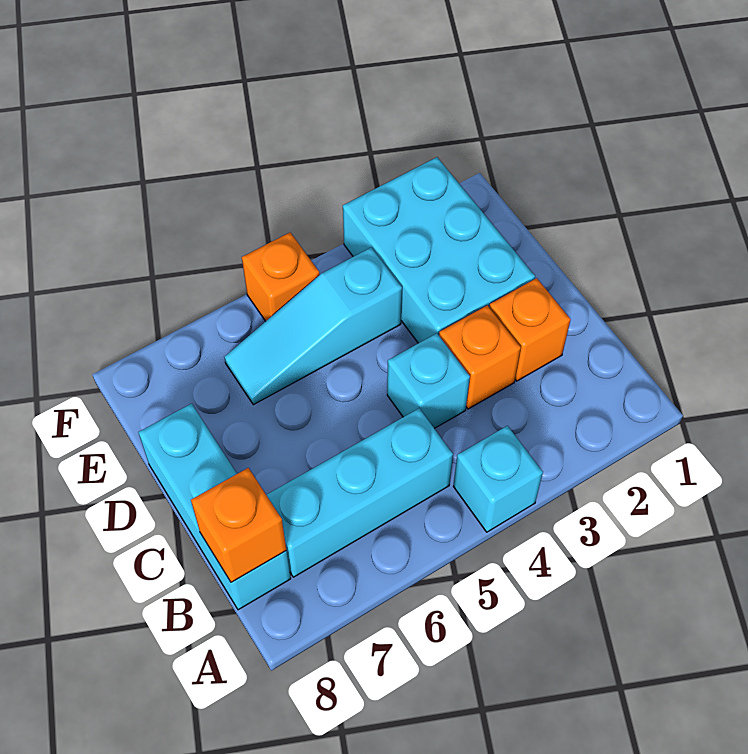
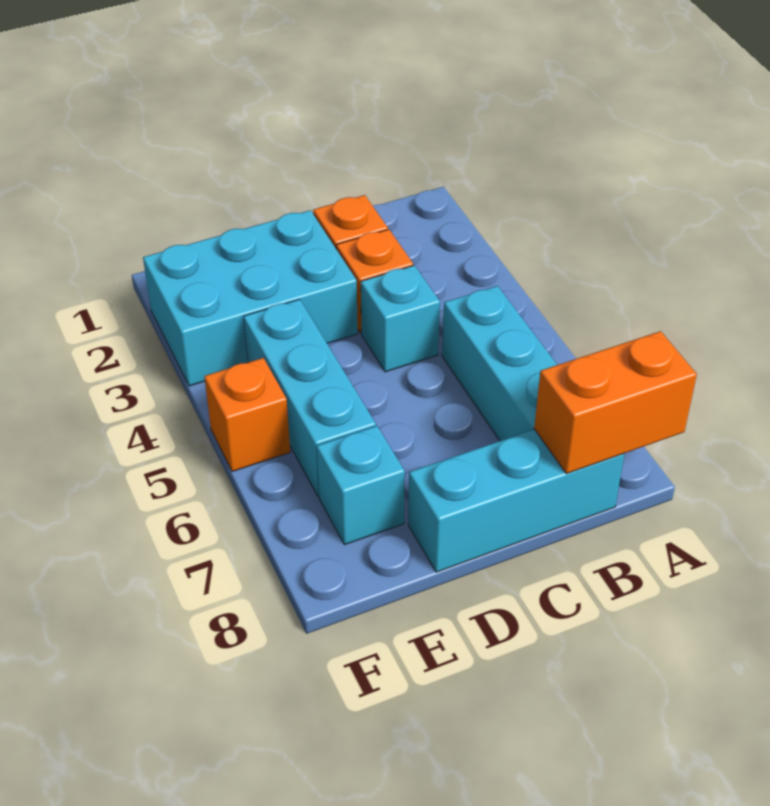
cyan 1x1 brick [453,426,543,532] -> cyan 1x1 brick moved to [317,426,405,545]
orange 1x1 brick [191,468,286,582] -> orange 1x2 brick [534,331,697,474]
cyan 1x3 slope [224,247,402,405] -> cyan 1x3 brick [244,299,376,497]

